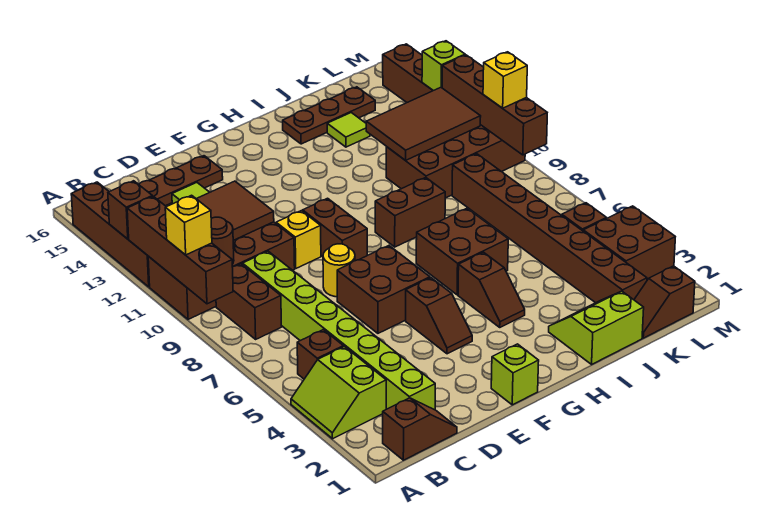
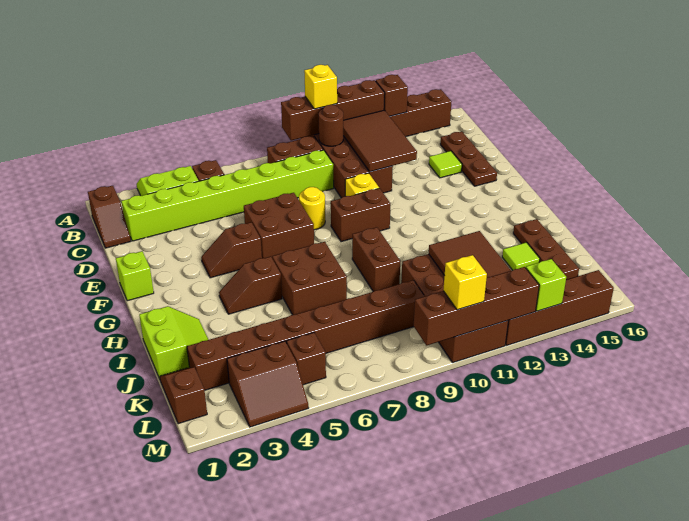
brown 2x2 brick [583,206,675,280] -> brown 2x2 slope [227,341,308,427]

